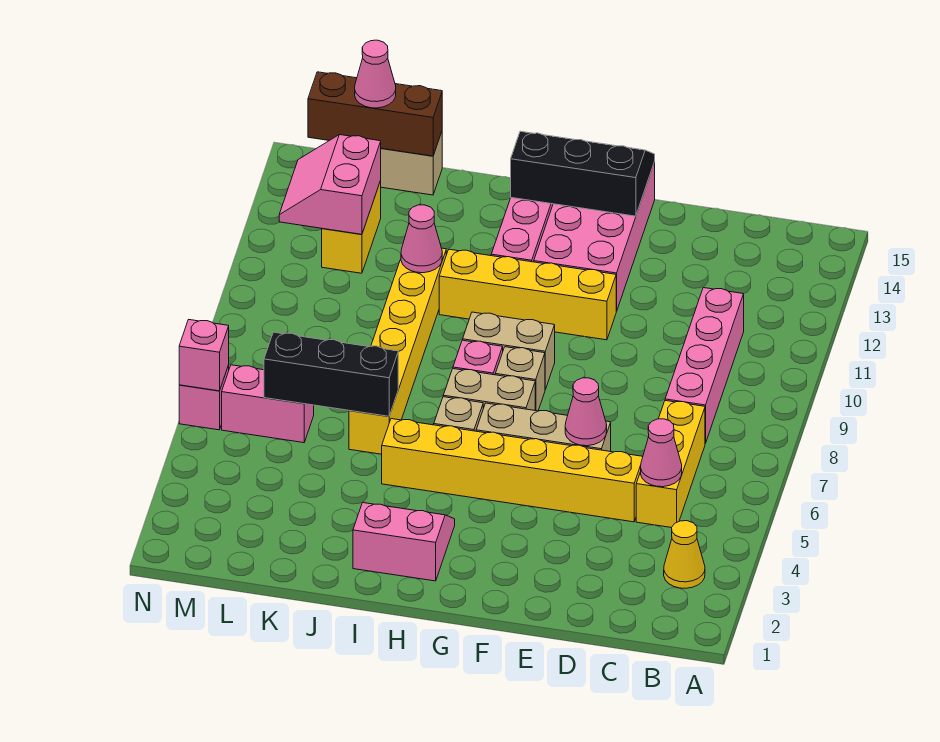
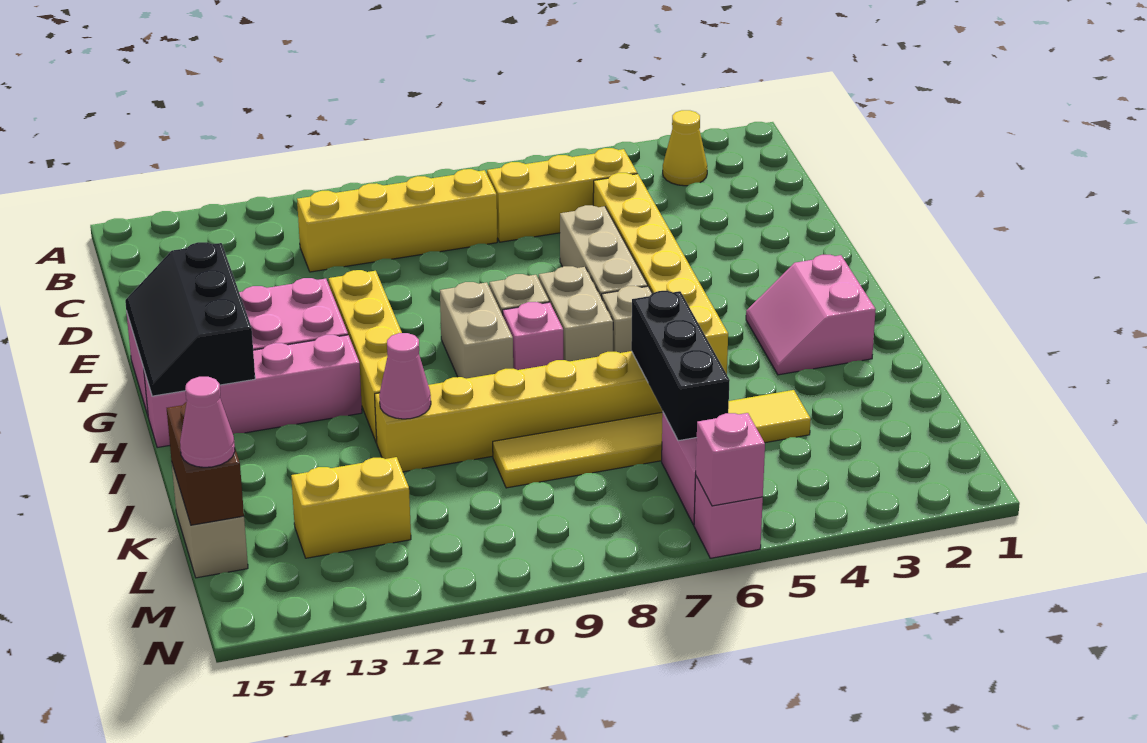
pink 1x1 cone [641,419,682,487] -> none
pink 1x4 brick [665,288,744,443] -> yellow 1x4 brick [297,169,497,272]
pink 1x1 cone [565,378,607,446] -> none
none -> yellow 1x6 tile [493,390,811,488]
brown 1x3 brick [308,72,442,156] -> brown 1x2 brick [167,402,244,525]
pink 2x2 slope [279,135,381,234] -> none

